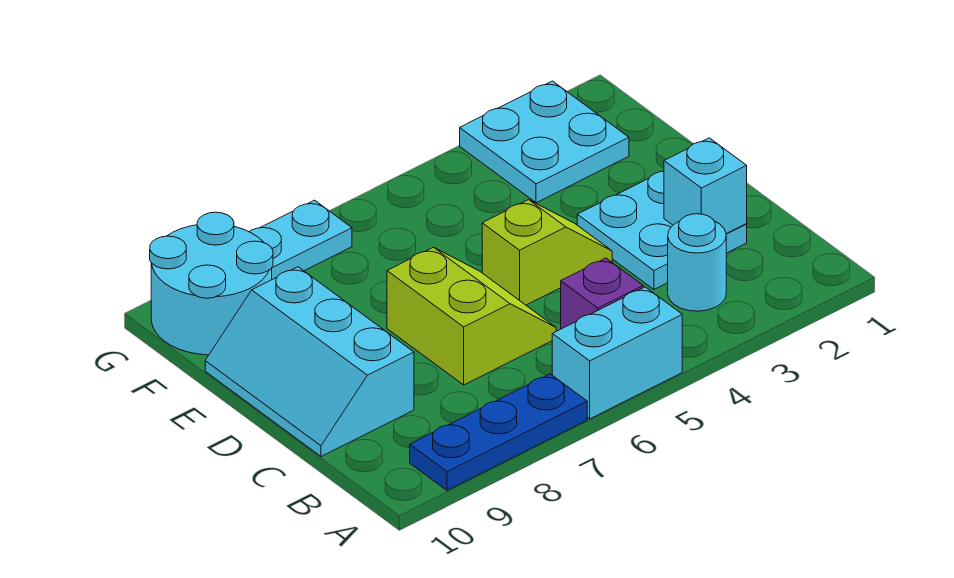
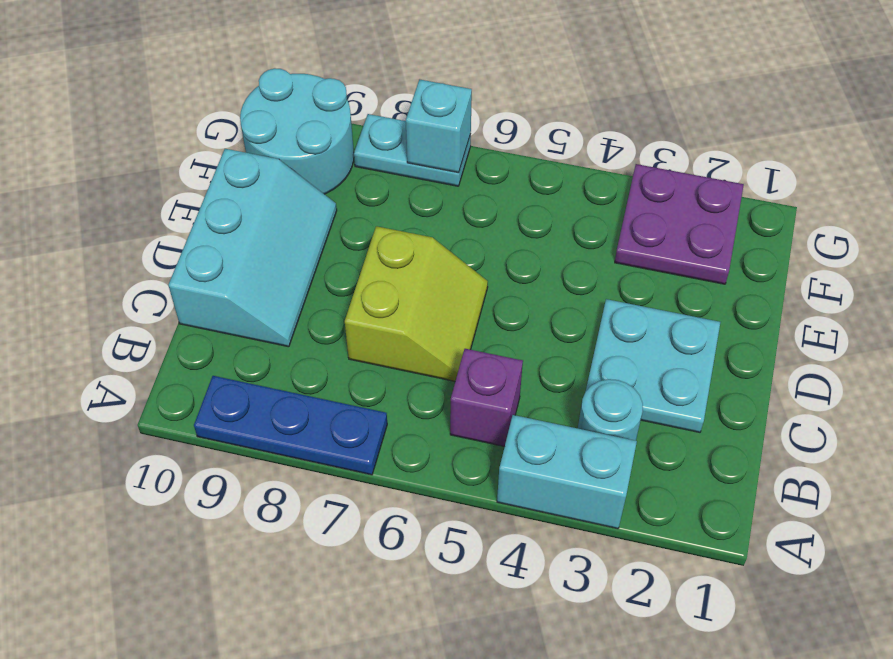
cyan 1x2 brick [552,287,682,419] -> cyan 1x2 brick moved to [497,415,637,529]
cyan 1x1 brick [664,138,747,234] -> cyan 1x1 brick moved to [406,79,472,173]
cyan 2x3 slope [205,267,414,457] -> cyan 2x3 slope turned to [168,149,337,347]
lime 1x2 slope [482,200,612,305] -> none
cyan 2x2 plate [460,81,629,203] -> purple 2x2 plate [615,164,744,284]

